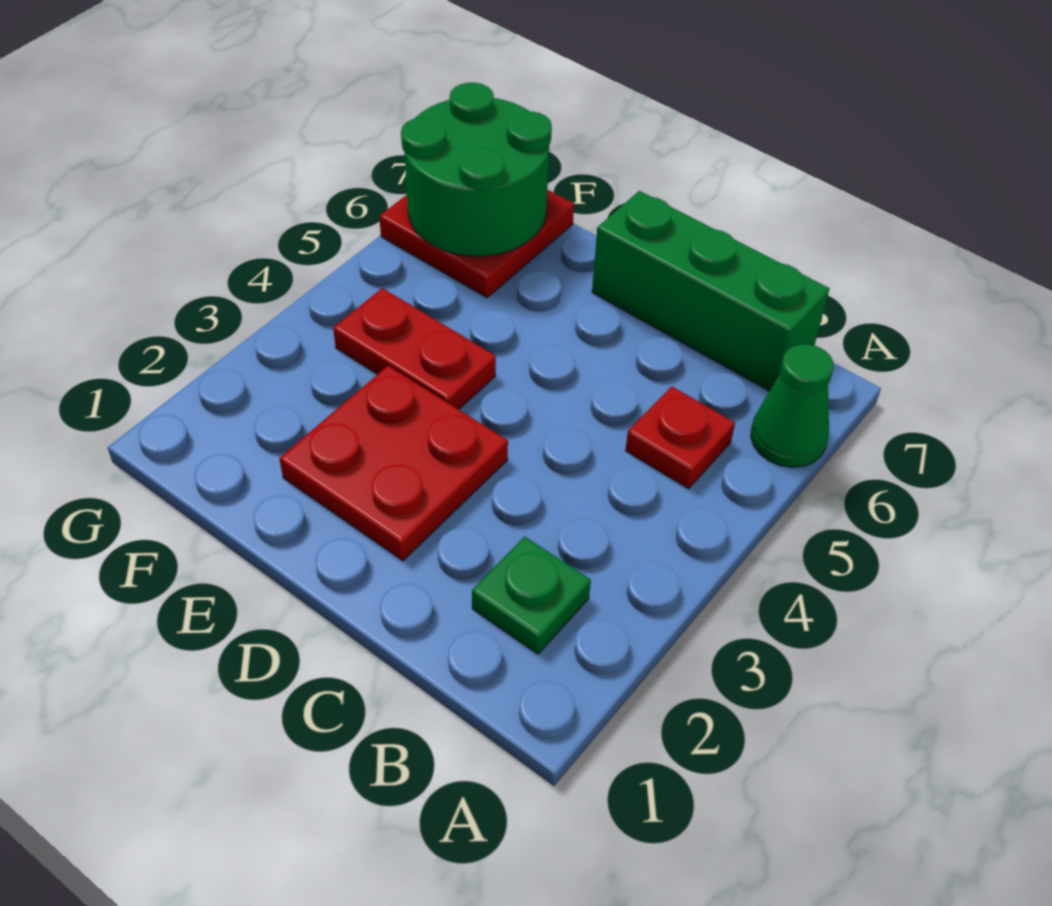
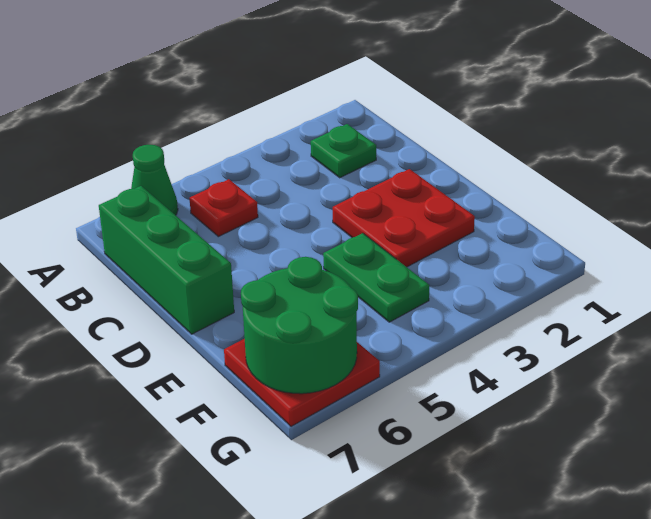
red 1x2 plate [333,288,496,409] -> green 1x2 plate [323,233,429,322]

